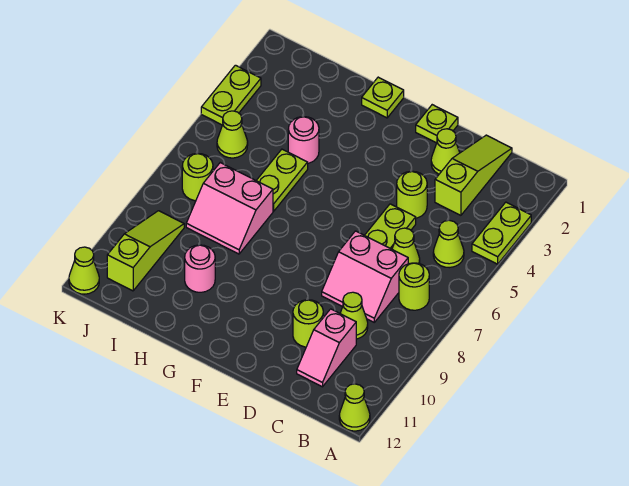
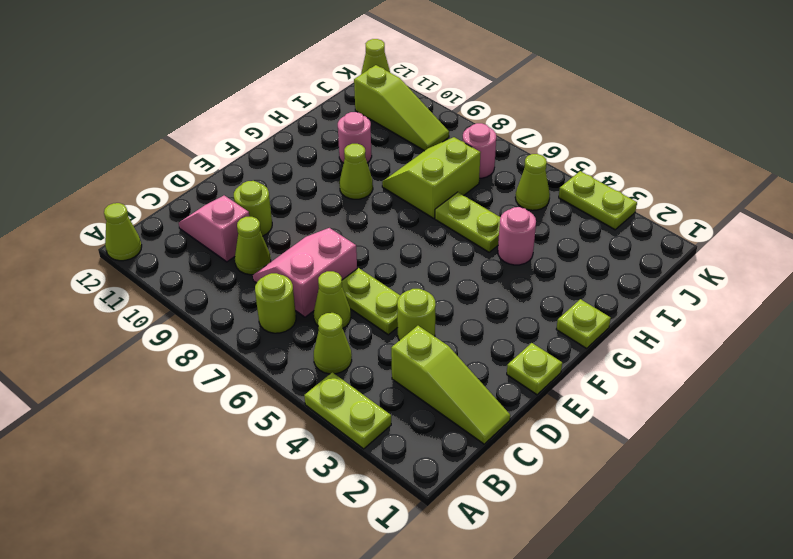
lime 1x1 cone [431,129,460,174] -> lime 1x1 cone moved to [340,144,373,199]
pink 2x2 slope [186,163,273,254] -> lime 2x2 slope [382,137,481,218]
lime 1x1 round brick [182,153,213,201] -> pink 1x1 round brick [463,123,496,178]

